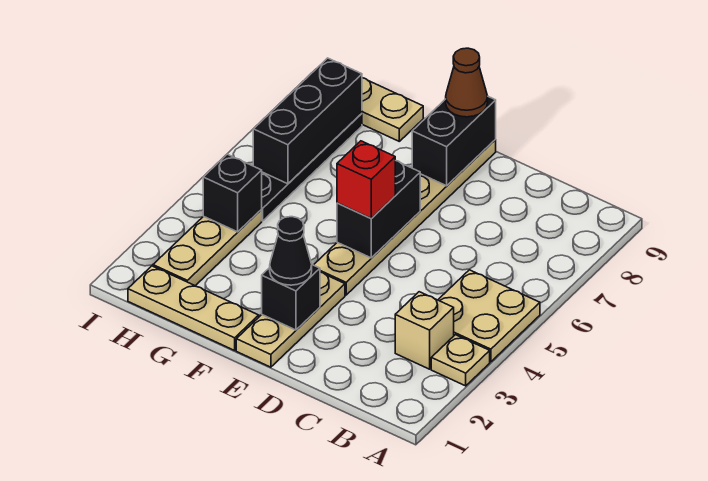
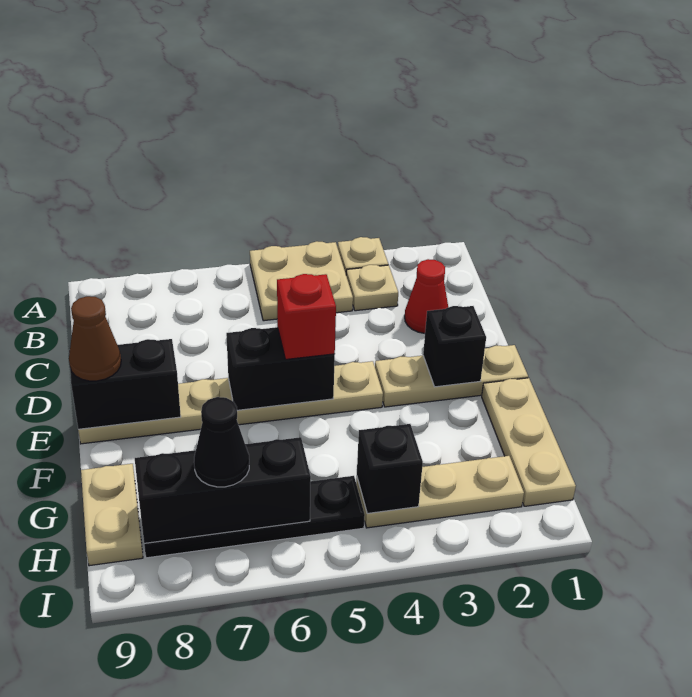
tan 1x1 brick [395,292,454,369] -> tan 1x1 plate [346,265,398,311]
none -> red 1x1 cone [405,259,448,333]
black 1x1 cone [270,217,312,285] -> black 1x1 cone moved to [194,397,249,487]

